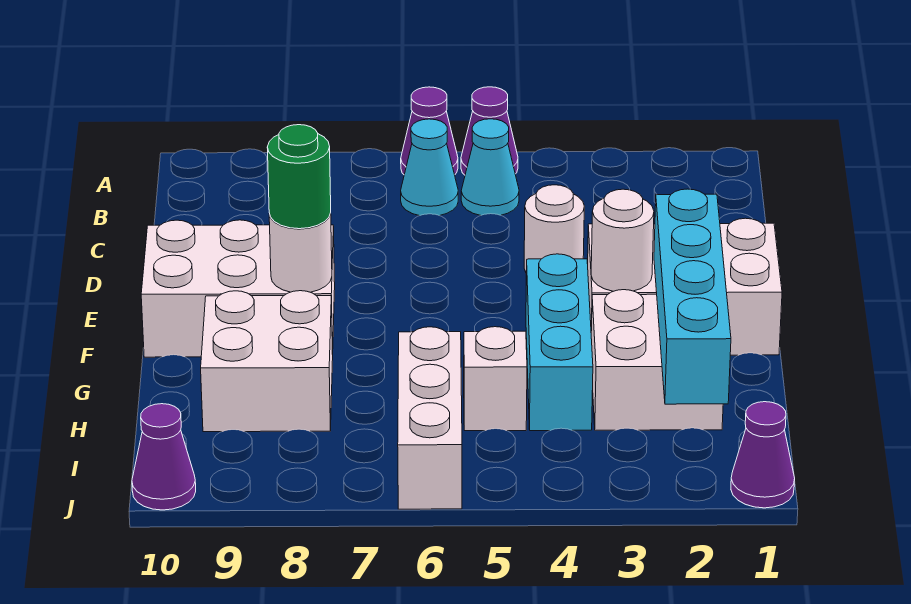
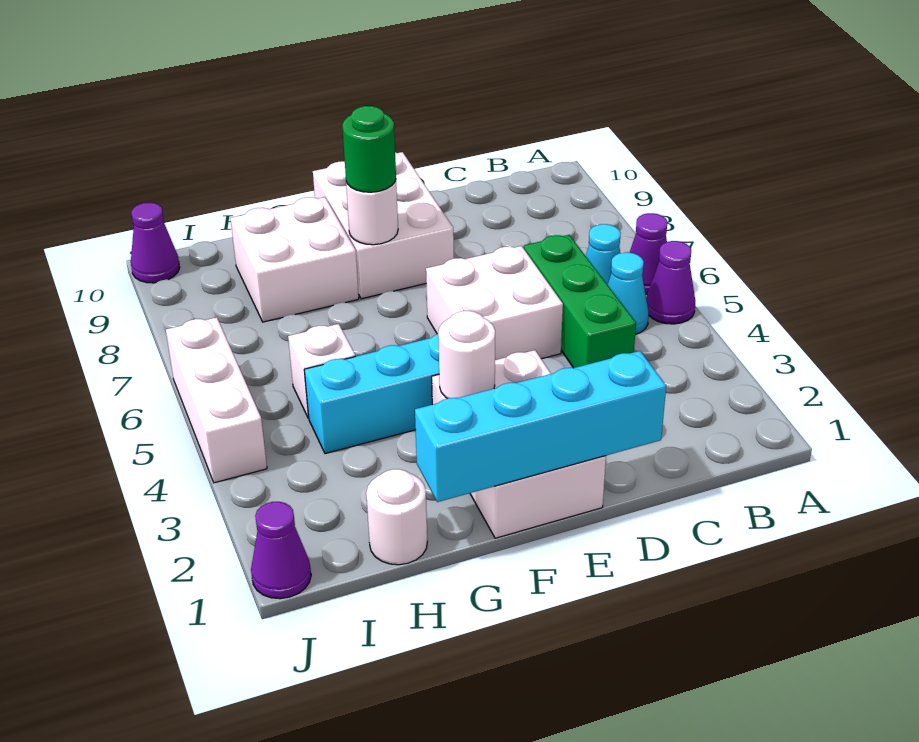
none -> green 1x3 brick [524,235,636,368]
white 1x1 round brick [524,185,584,272] -> white 1x1 round brick moved to [366,469,427,565]
cyan 1x4 brick [654,189,731,404] -> cyan 1x4 brick moved to [415,351,666,502]
white 2x2 brick [591,290,723,430] -> white 2x2 brick moved to [426,246,563,360]
white 1x3 brick [398,327,462,509] -> white 1x3 brick turned to [166,317,267,483]

